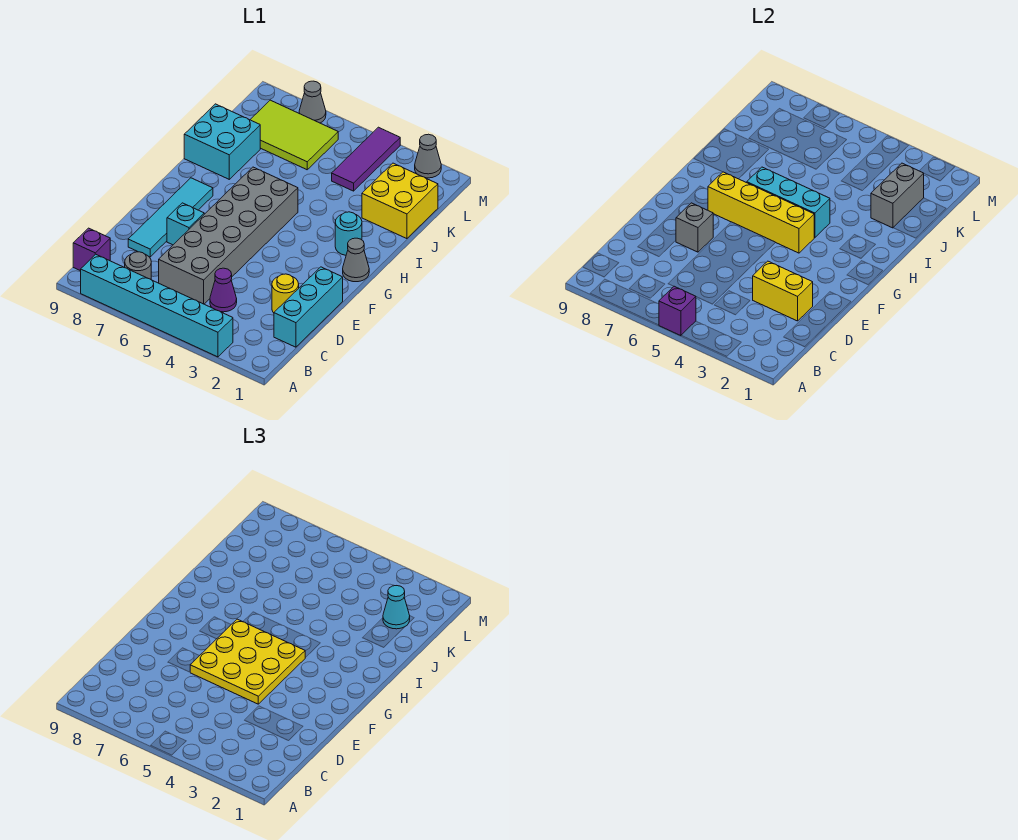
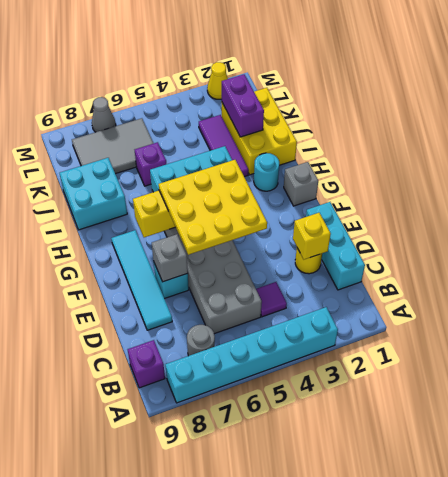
purple 1x1 brick [659,286,696,336] -> purple 1x1 brick moved to [135,142,166,186]
purple 1x1 cone [210,268,237,312] -> purple 1x1 tile [256,282,287,317]
yellow 1x2 brick [753,261,813,321] -> yellow 1x1 brick [293,213,331,259]
grey 1x1 cone [343,238,369,282] -> grey 1x1 brick [284,162,318,206]
yellow 2x2 brick [362,163,438,239] -> yellow 2x3 brick [222,88,297,175]
grey 1x2 brick [871,163,924,228] -> purple 1x2 brick [222,75,264,137]
cyan 1x1 cone [383,586,410,629] -> none
purple 1x3 tile [332,127,400,191] -> purple 1x3 tile moved to [199,115,249,177]
lime 2x3 tile [250,100,338,170] -> grey 2x3 tile [72,118,154,174]
grey 1x1 cone [415,134,441,178] -> yellow 1x1 cone [207,62,228,99]

